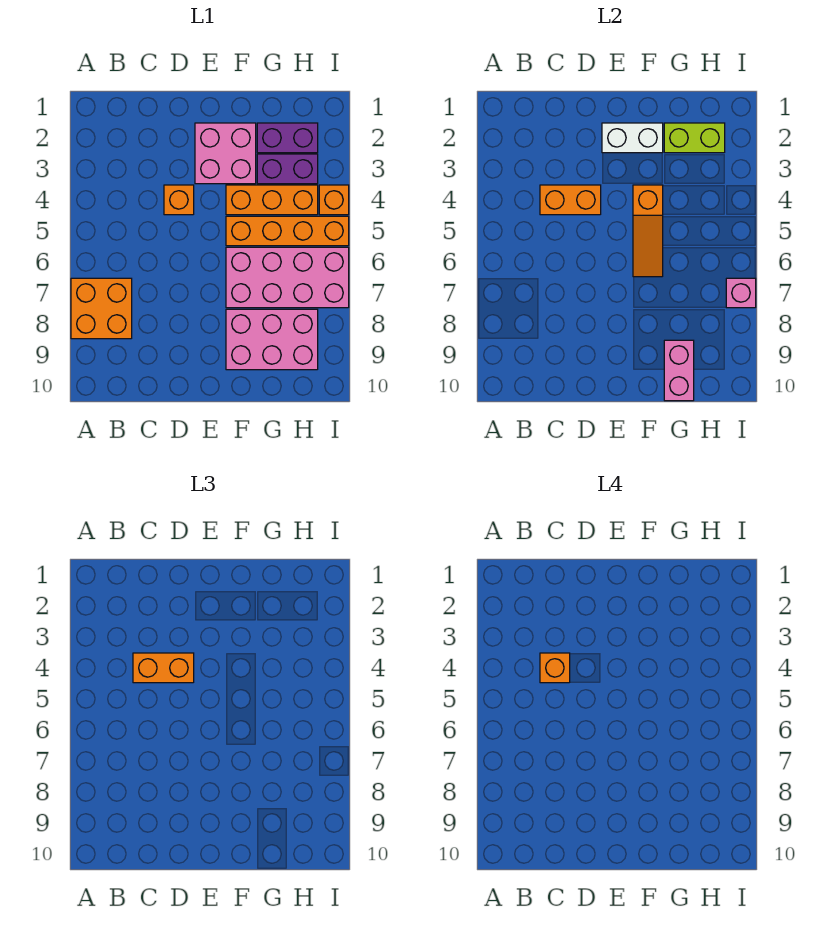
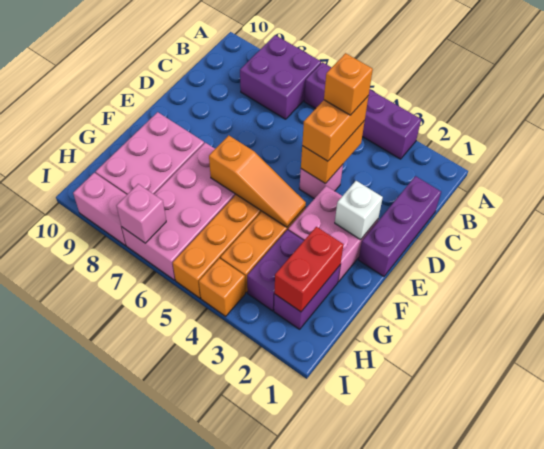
none -> purple 1x4 brick [304,62,421,159]
orange 2x2 brick [71,278,132,339] -> purple 2x2 brick [240,35,321,119]
none -> purple 1x3 brick [358,176,441,276]
orange 1x1 brick [164,185,194,215] -> pink 1x1 brick [299,164,343,199]
white 1x2 brick [602,123,663,153] -> white 1x1 brick [335,181,383,240]
orange 1x3 slope [633,185,663,277] -> orange 1x3 slope turned to [209,135,306,227]
lime 1x2 brick [664,123,725,153] -> red 1x2 brick [275,227,343,312]
pink 1x2 brick [664,340,694,401] -> pink 1x2 brick moved to [73,173,126,245]

